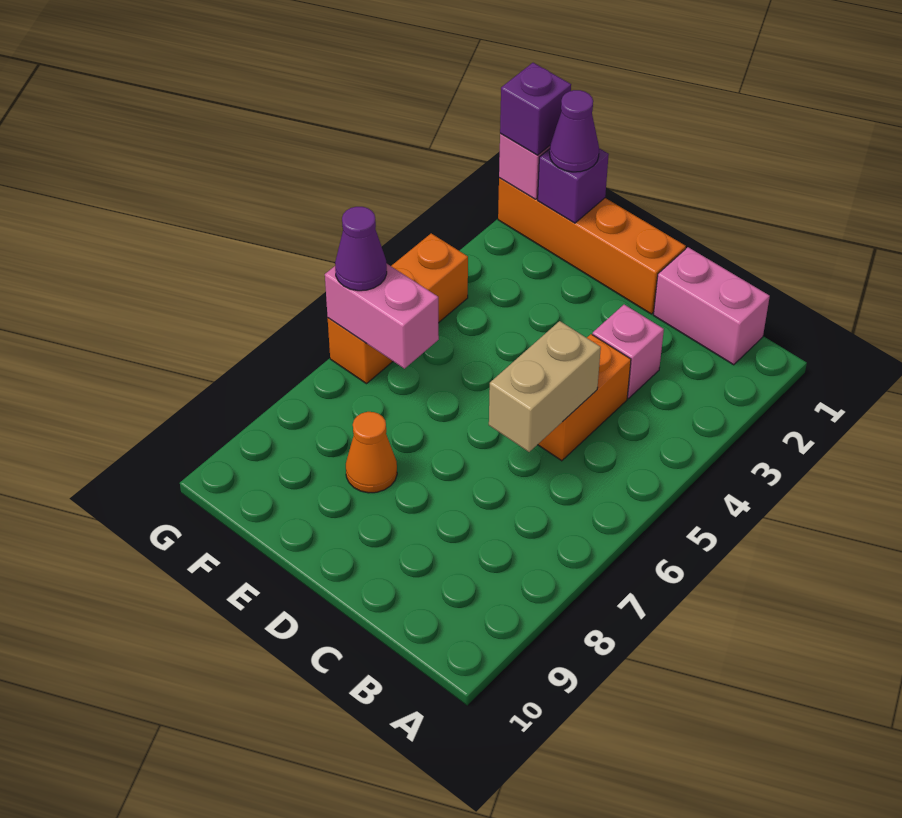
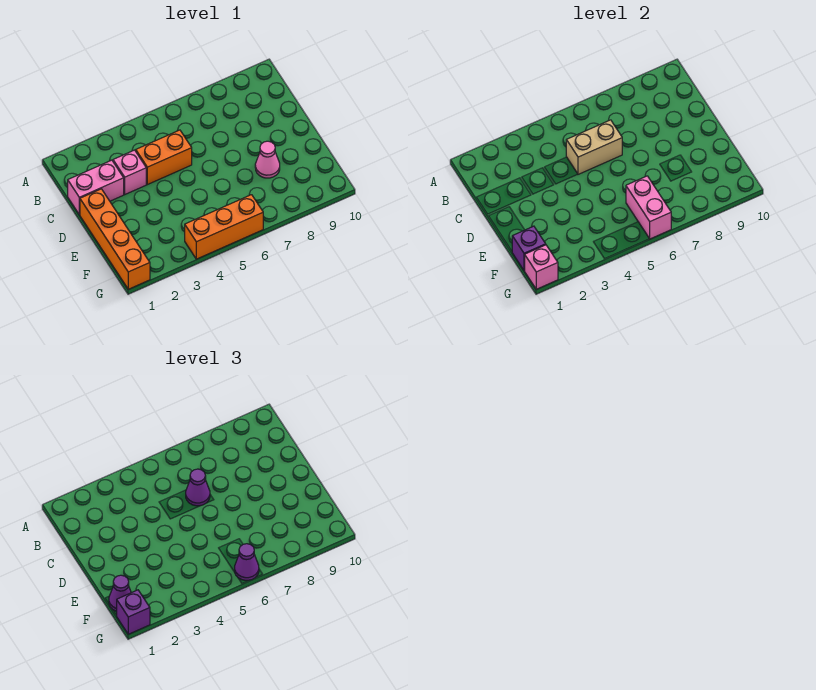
pink 1x2 brick [654,247,770,365] -> pink 1x2 brick turned to [68,160,124,215]
none -> purple 1x1 cone [186,469,210,506]
orange 1x1 cone [346,412,397,493] -> pink 1x1 cone [255,141,280,178]

